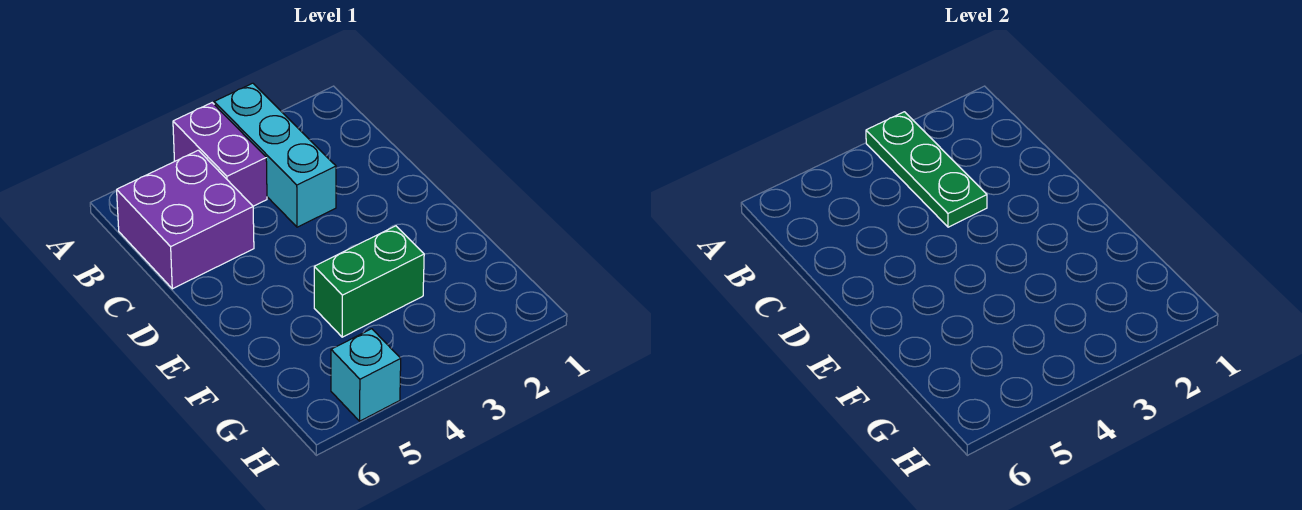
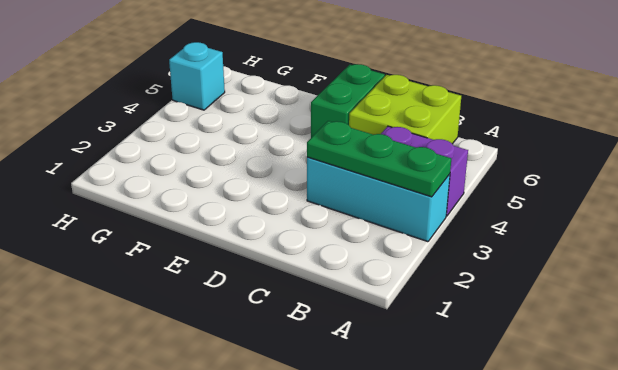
purple 2x2 brick [117,150,254,289] -> lime 2x2 brick [349,75,461,144]
green 1x2 brick [314,226,424,337] -> green 1x2 brick moved to [311,64,385,138]

